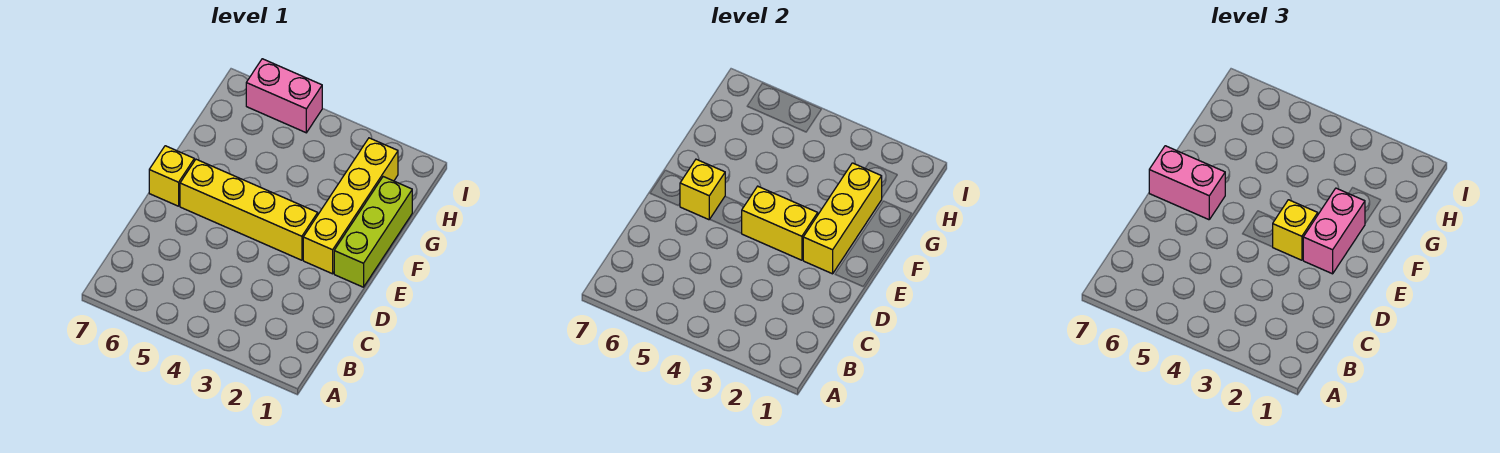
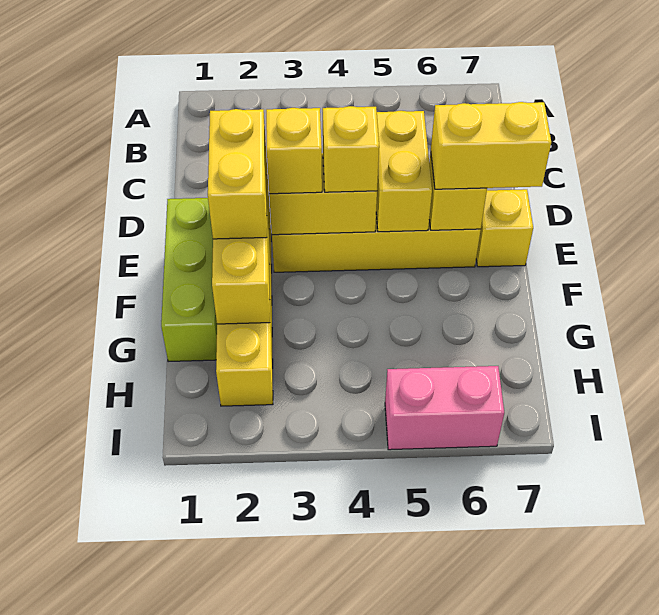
none -> yellow 1x2 brick [376,111,432,232]
pink 1x2 brick [1303,188,1365,274] -> yellow 1x2 brick [208,109,267,239]
none -> yellow 1x1 brick [323,106,379,192]
pink 1x2 brick [1149,146,1225,220] -> yellow 1x2 brick [431,102,551,189]

